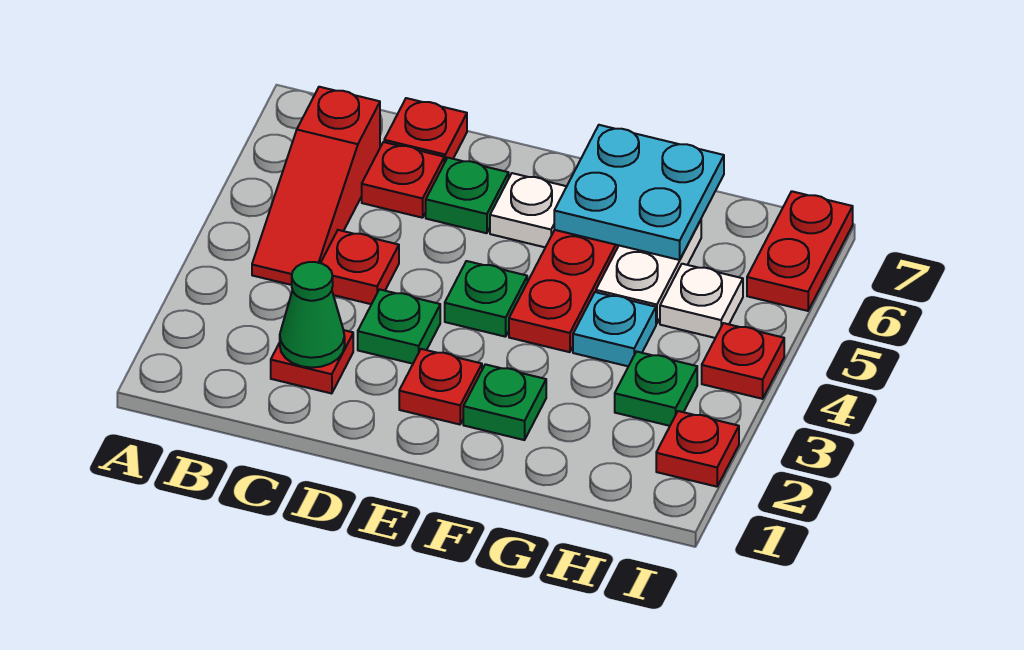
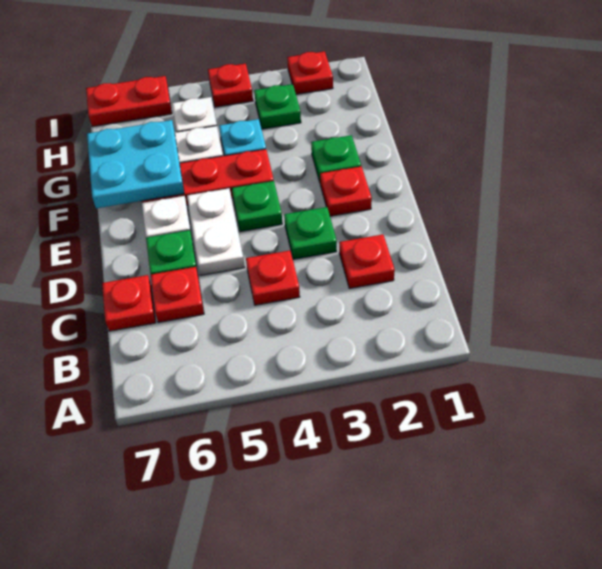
red 1x3 slope [252,87,380,285] -> none
green 1x1 cone [280,262,345,368] -> none
none -> white 1x2 plate [187,188,245,275]

